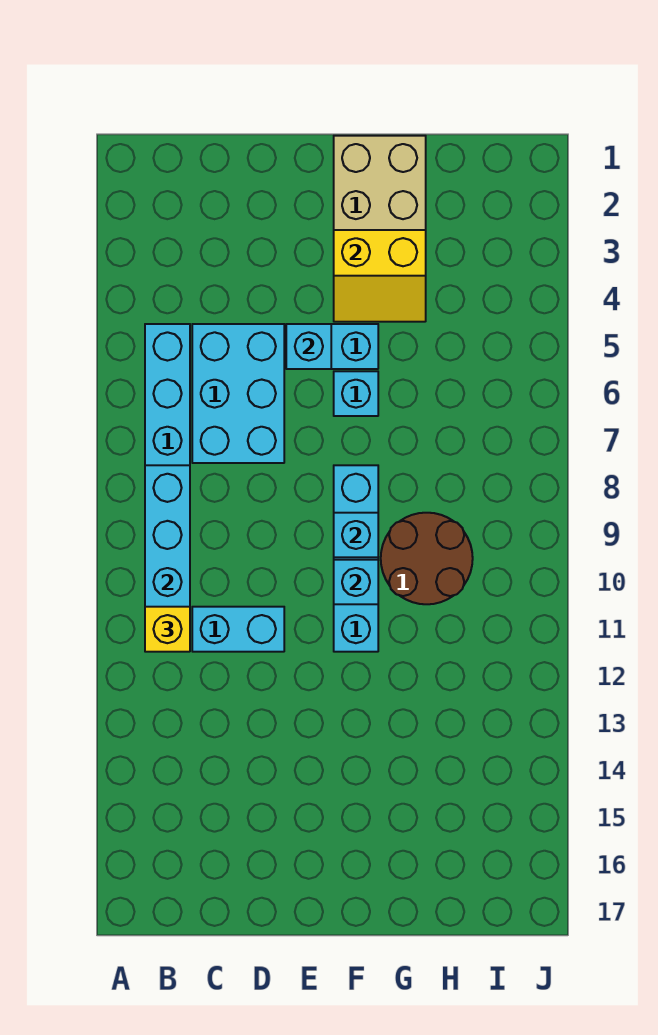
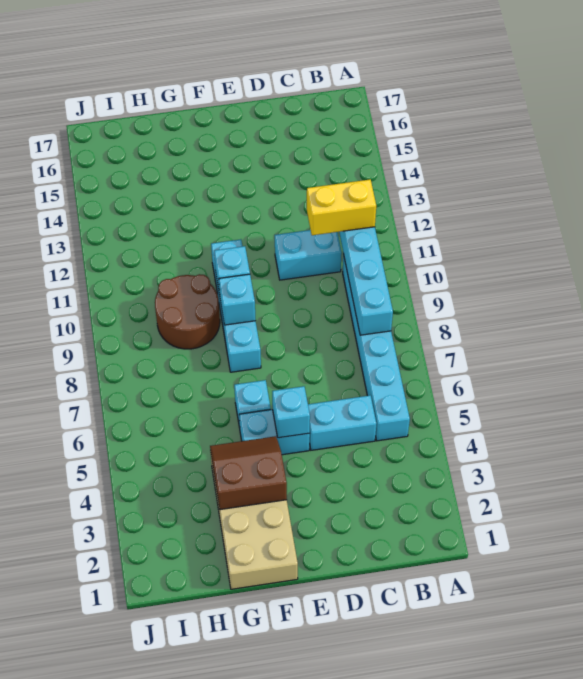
yellow 1x1 brick [145,607,190,652] -> yellow 1x2 brick [307,179,376,235]
cyan 2x3 brick [192,324,284,463] -> cyan 1x2 brick [308,395,376,450]
yellow 2x2 slope [334,230,426,322] -> brown 2x2 slope [210,436,287,510]

